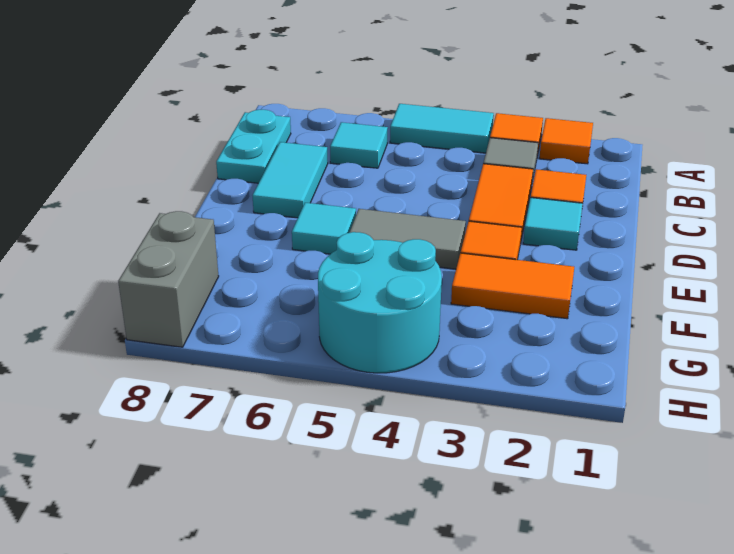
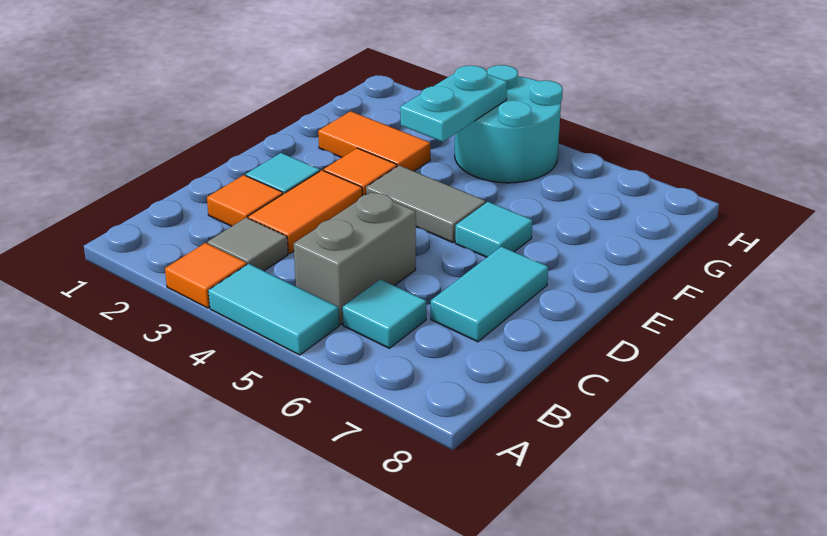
orange 1x1 tile [540,118,593,164] -> none
cyan 1x2 plate [216,110,291,183] -> cyan 1x2 plate moved to [400,66,507,142]
grey 1x2 brick [118,211,219,347] -> grey 1x2 brick moved to [294,192,416,325]

